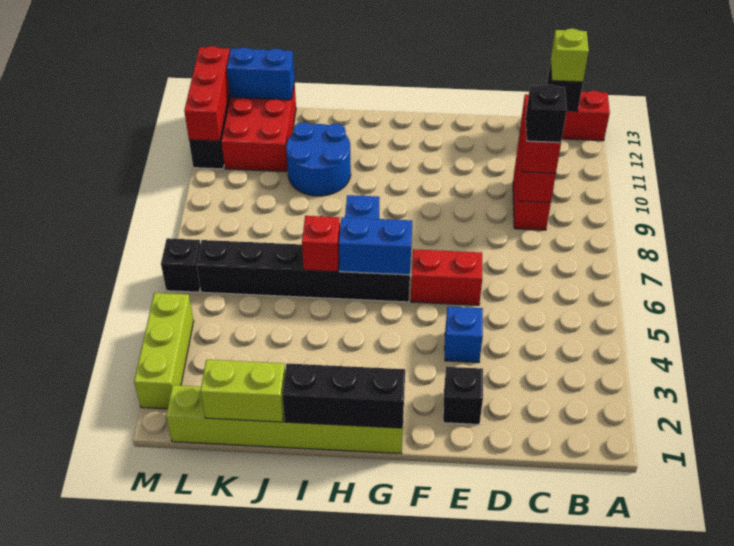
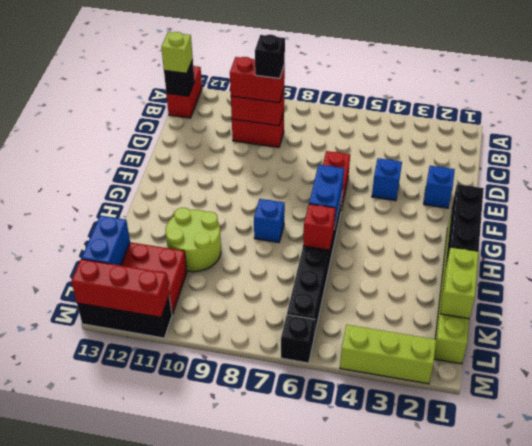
black 1x1 brick [443,367,483,425] -> blue 1x1 brick [424,166,455,208]
blue 2x2 round brick [286,122,351,196] -> lime 2x2 round brick [166,208,221,272]

